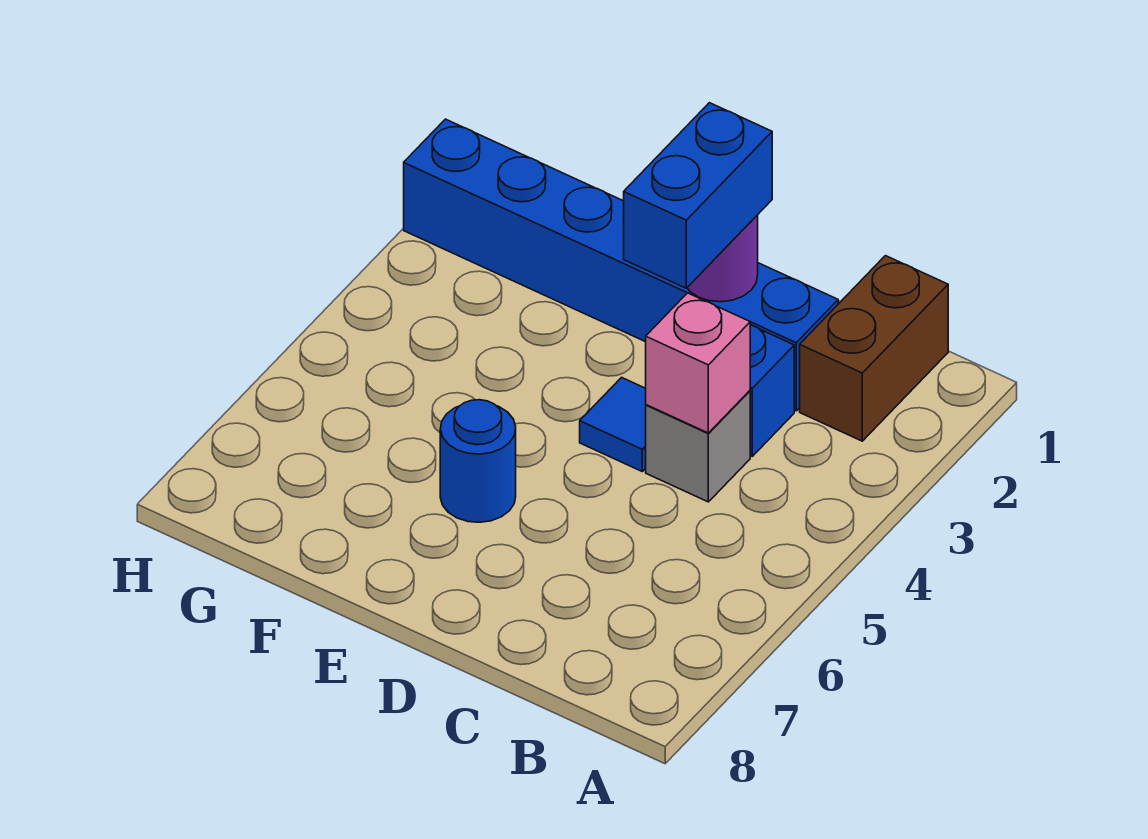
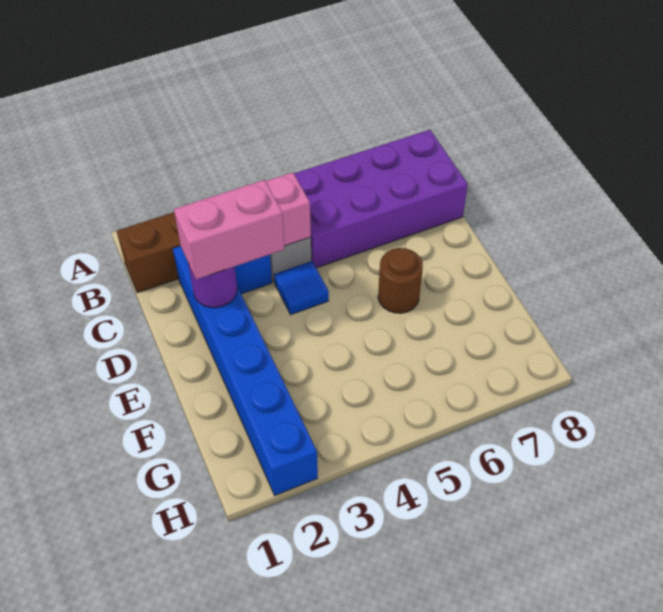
none -> purple 2x4 brick [294,130,468,268]
blue 1x2 brick [624,103,772,288] -> pink 1x2 brick [174,180,285,280]
blue 1x1 round brick [440,400,516,522] -> brown 1x1 round brick [378,248,423,313]

